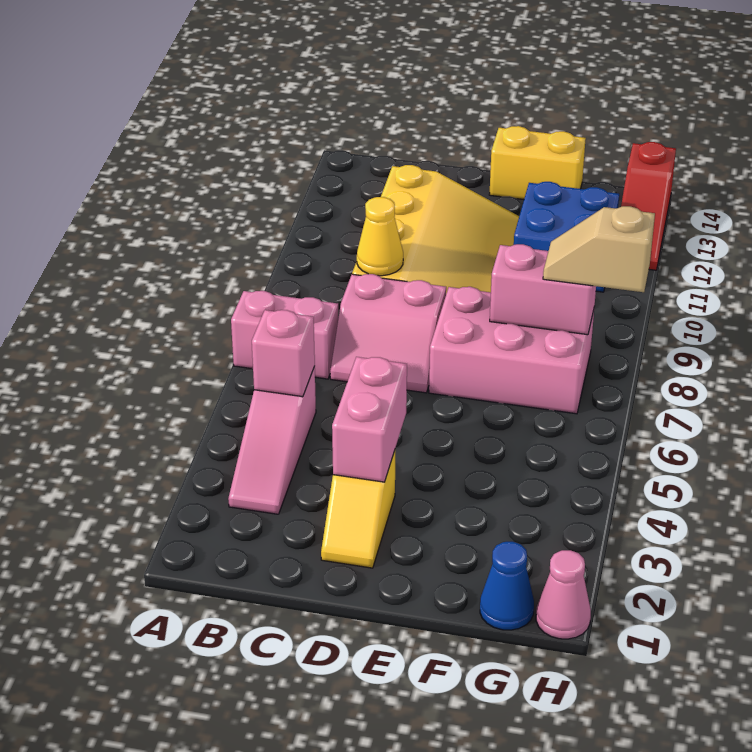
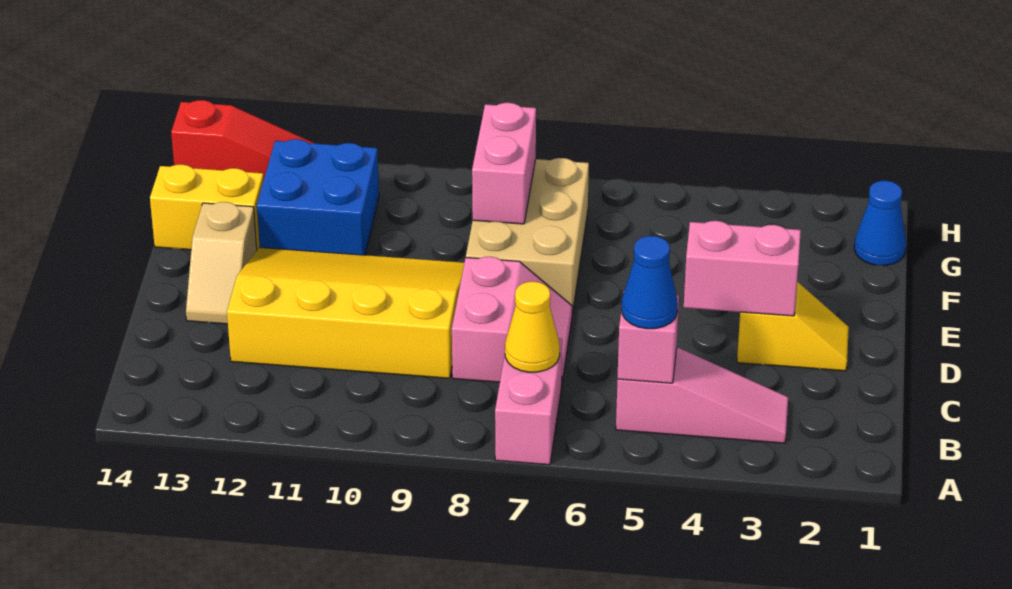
none -> blue 1x1 cone [622,236,678,329]
yellow 1x1 cone [357,197,403,276] -> yellow 1x1 cone moved to [505,282,560,372]
pink 2x3 brick [429,287,594,414] -> tan 2x3 brick [466,158,589,313]
yellow 1x2 brick [489,126,586,200] -> yellow 1x2 brick turned to [150,164,264,250]
tan 1x2 slope [543,206,655,292] -> tan 1x2 slope moved to [186,202,257,324]
pink 1x1 cone [536,550,591,639] -> none

